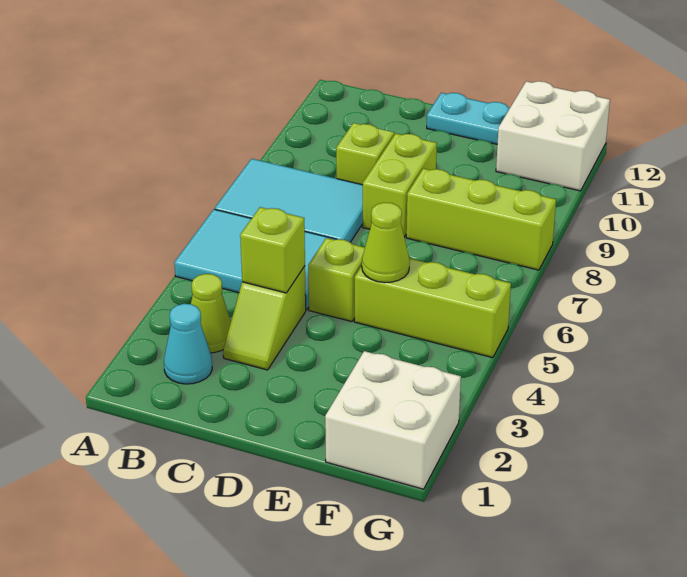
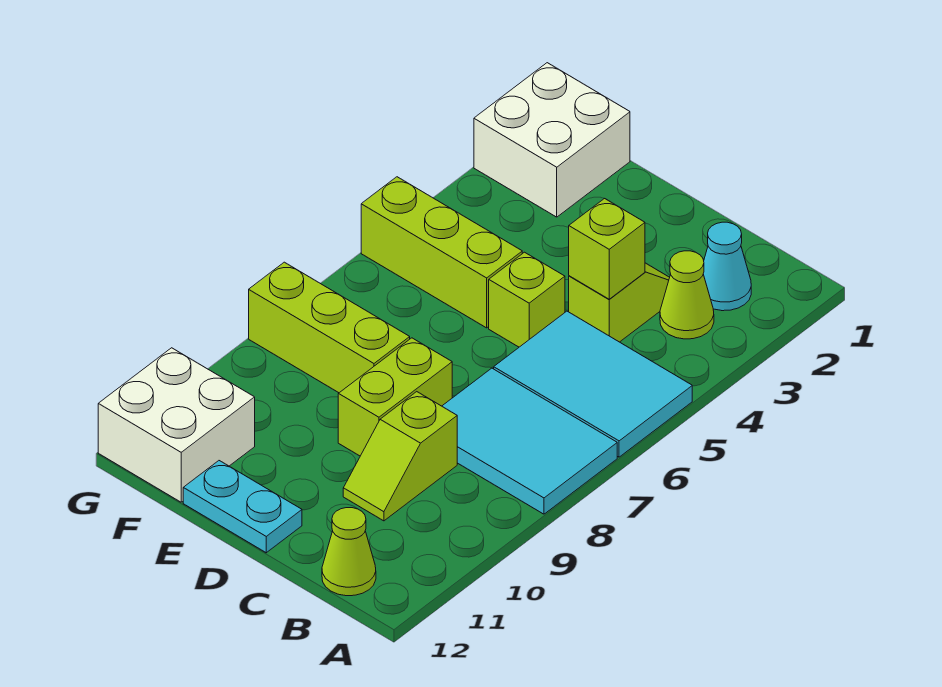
lime 1x1 cone [362,203,410,283] -> lime 1x1 cone moved to [322,508,376,596]

